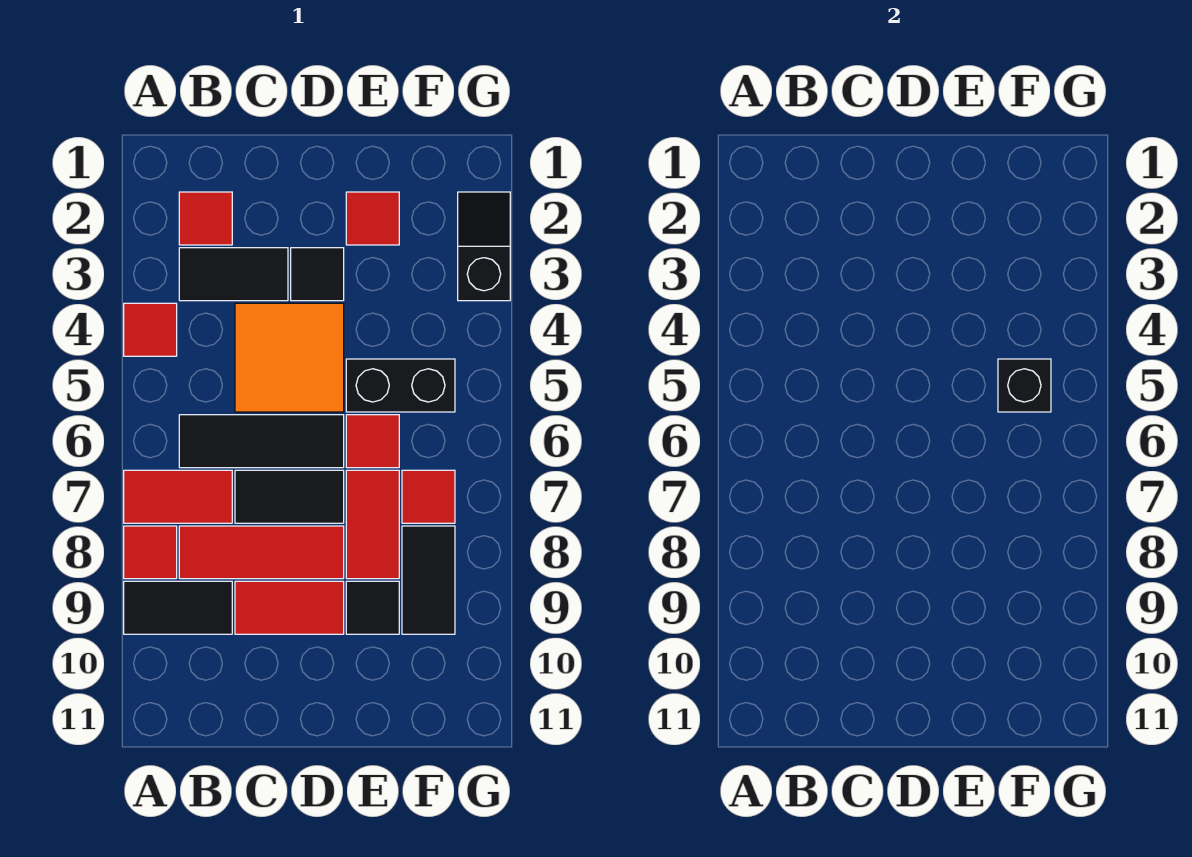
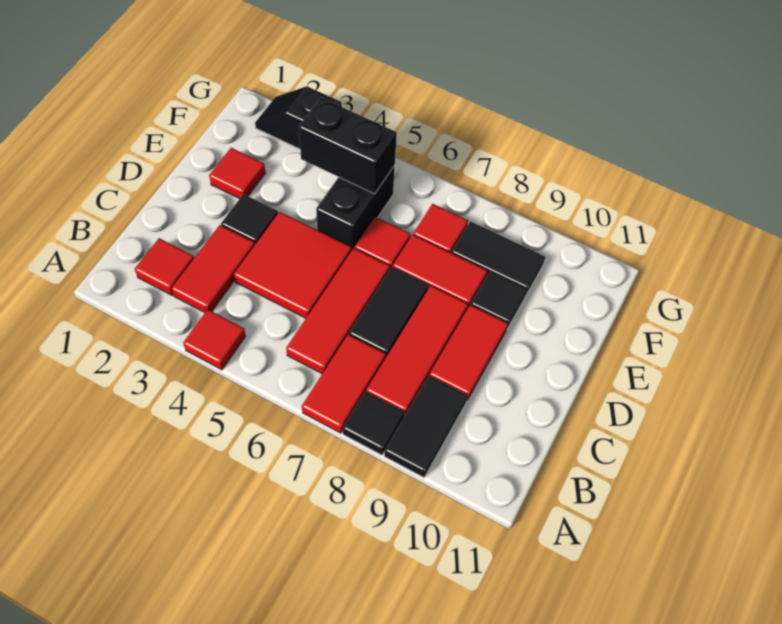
red 1x1 tile [124,526,177,579] -> black 1x1 tile [343,391,404,455]
black 1x2 tile [179,248,288,301] -> red 1x2 tile [172,225,255,312]
black 1x3 tile [179,415,344,468] -> red 1x3 tile [286,248,390,374]
orange 2x2 tile [235,303,344,412] -> red 2x2 tile [234,212,352,318]
black 1x1 brick [998,359,1051,412] -> black 1x2 brick [299,98,397,194]

